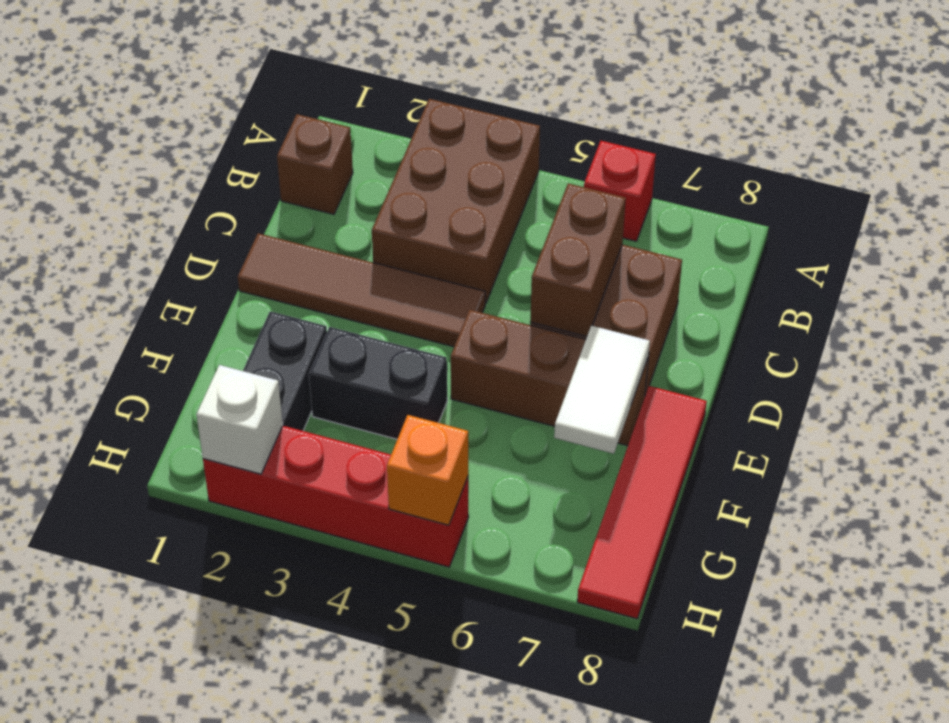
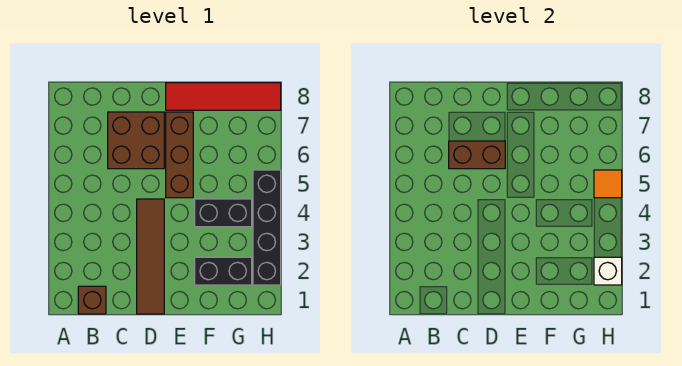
brown 2x3 brick [372,99,540,303] -> none
red 1x1 brick [584,141,656,241] -> none
white 1x2 tile [554,326,650,454] -> none
black 1x2 brick [309,327,447,439] -> black 1x2 brick turned to [195,199,252,227]
red 1x4 brick [203,426,469,567] -> black 1x4 brick [253,170,281,285]
orange 1x1 brick [387,415,468,525] -> orange 1x1 tile [594,170,622,198]

